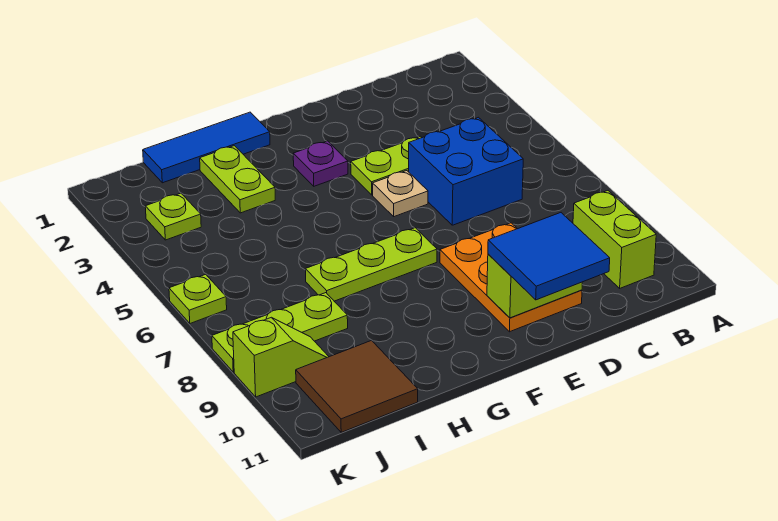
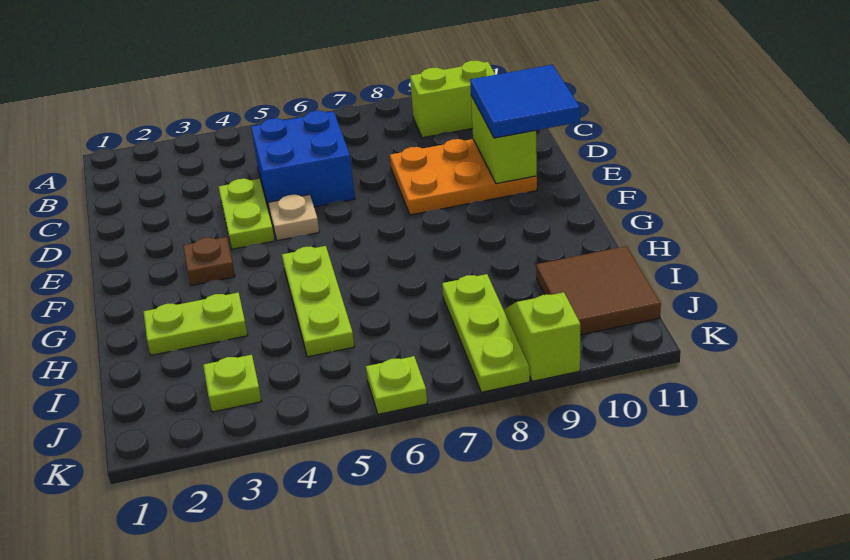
purple 1x1 plate [293,141,348,186] -> brown 1x1 plate [183,237,235,286]
lime 1x3 plate [305,228,437,301] -> lime 1x3 plate moved to [282,246,354,357]
blue 1x3 tile [143,112,270,183] -> none

